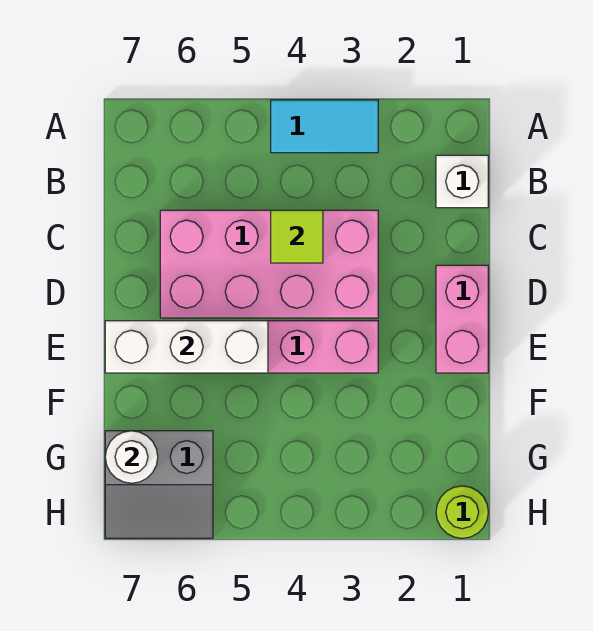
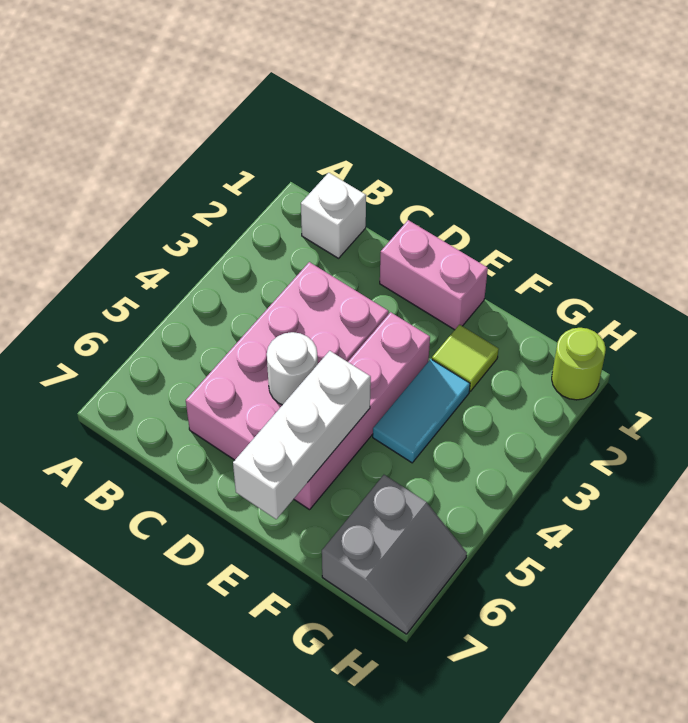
cyan 1x2 tile [271,100,378,153] -> cyan 1x2 tile moved to [373,359,470,463]
lime 1x1 tile [271,210,323,263] -> lime 1x1 tile moved to [432,325,499,391]
white 1x1 round brick [105,431,158,483] -> white 1x1 round brick moved to [267,332,318,405]

